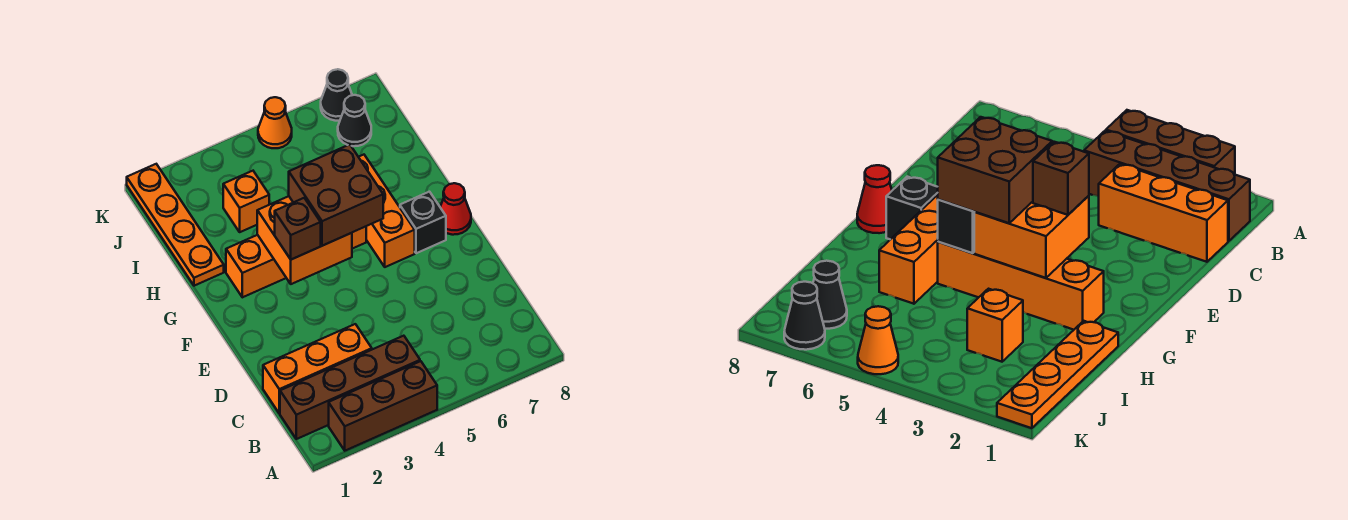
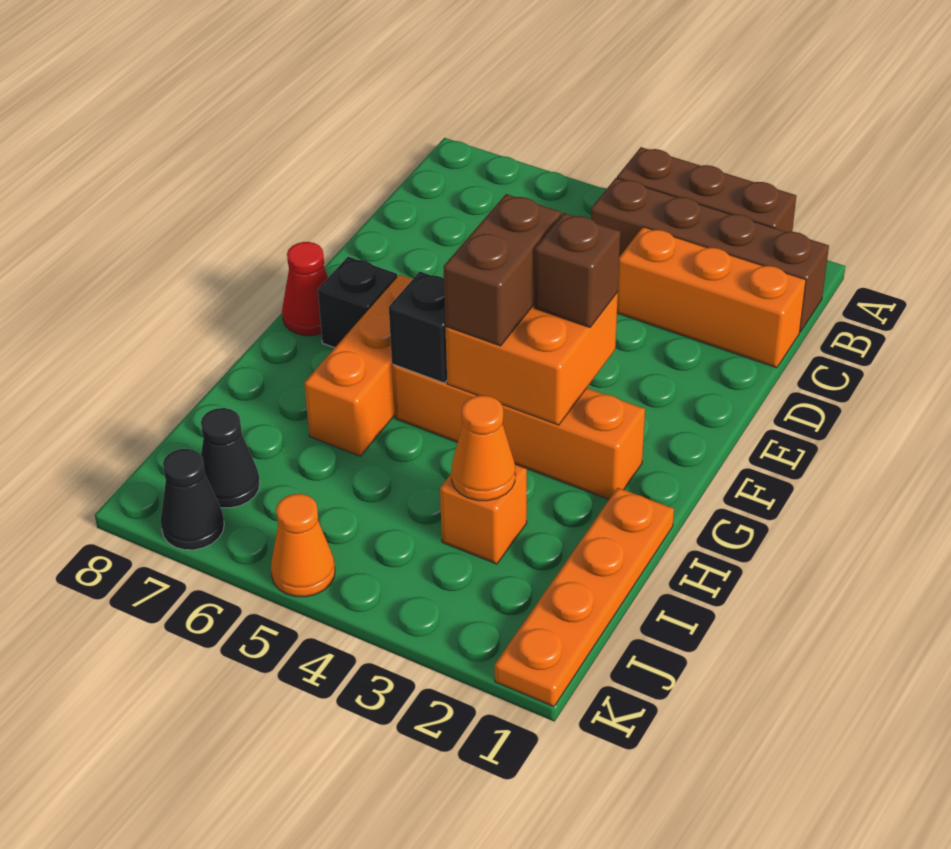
brown 2x2 brick [289,144,383,246] -> brown 1x2 brick [443,194,561,346]
none -> orange 1x1 cone [451,396,515,501]

